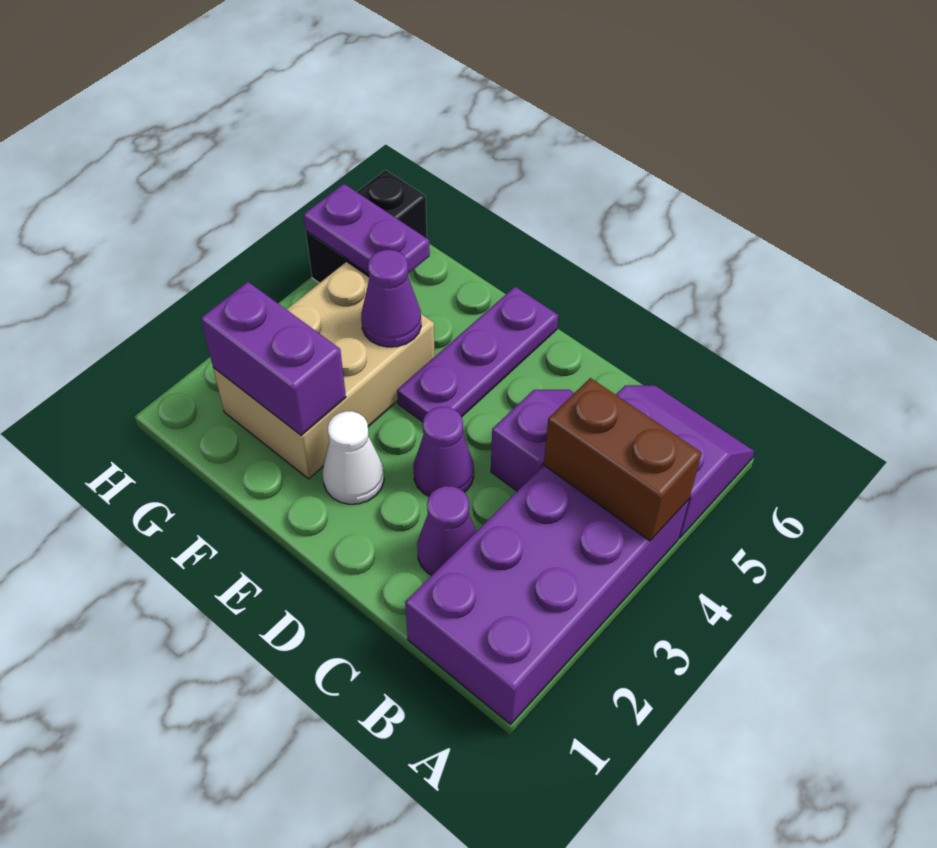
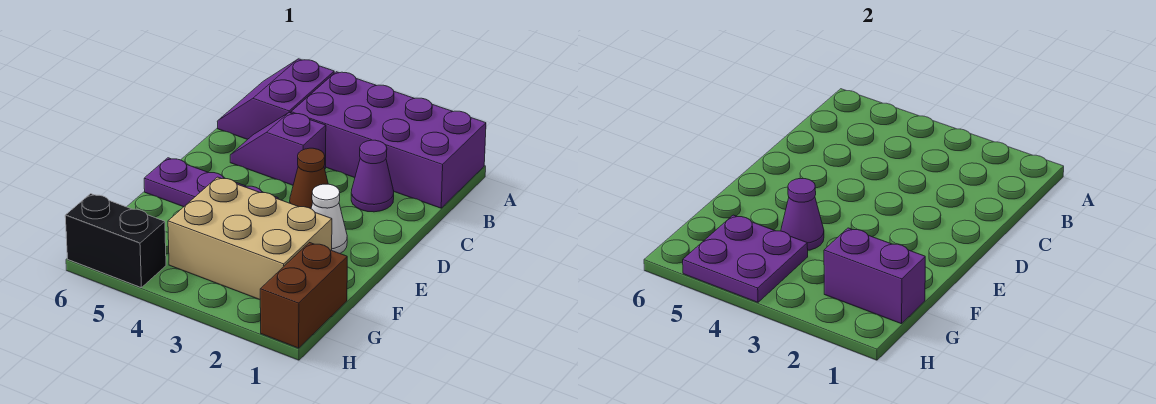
brown 1x2 brick [544,378,702,541] -> brown 1x2 brick moved to [260,243,347,348]
purple 1x1 cone [413,407,474,496] -> brown 1x1 cone [290,148,328,209]
purple 1x2 brick [201,282,346,436] -> purple 1x2 brick turned to [824,228,925,324]
purple 1x2 plate [304,184,430,274] -> purple 2x2 plate [683,215,808,302]

